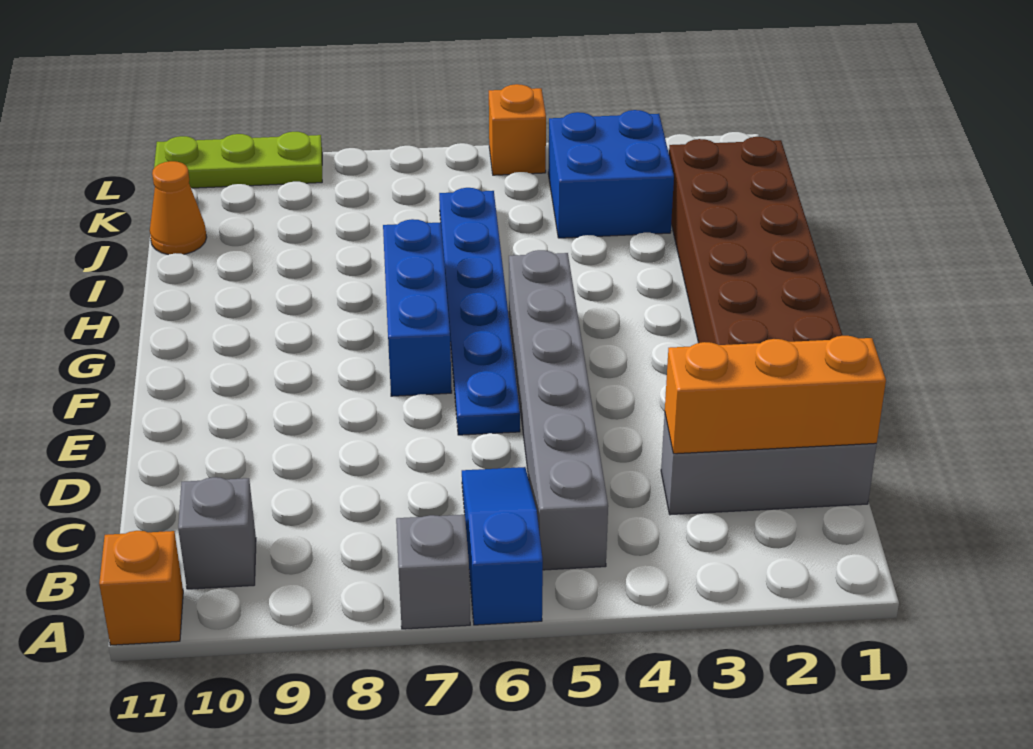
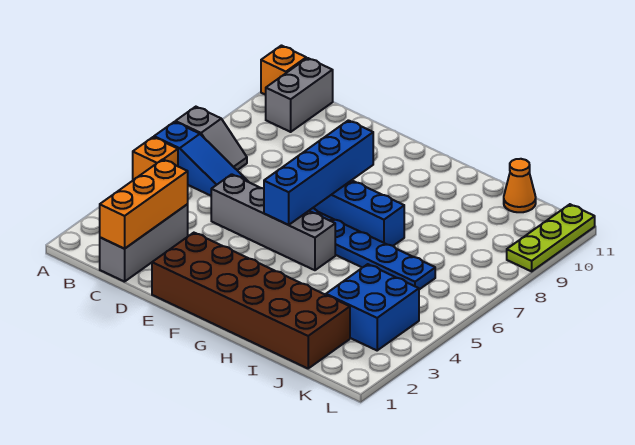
grey 1x6 brick [509,250,608,570] -> grey 1x4 brick [211,174,335,270]
grey 1x1 brick [178,477,256,589] -> grey 1x2 brick [266,58,333,132]
none -> blue 1x4 brick [264,120,373,225]
orange 1x1 brick [489,84,546,175] -> orange 1x1 brick moved to [133,137,178,180]

